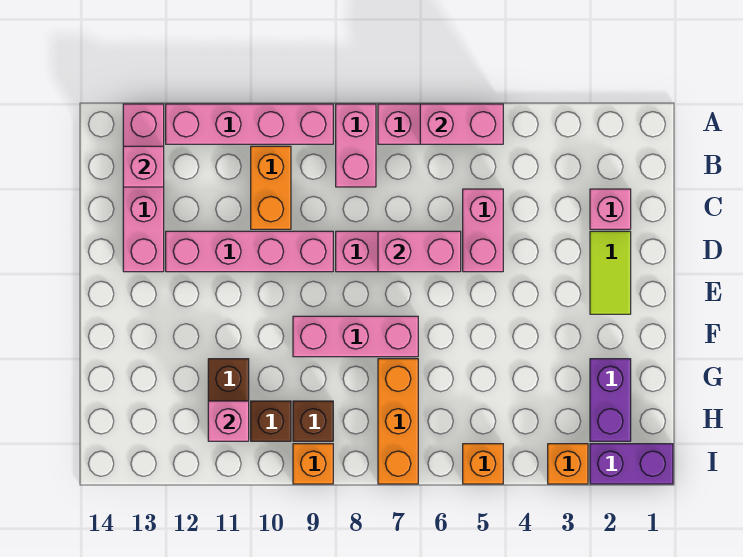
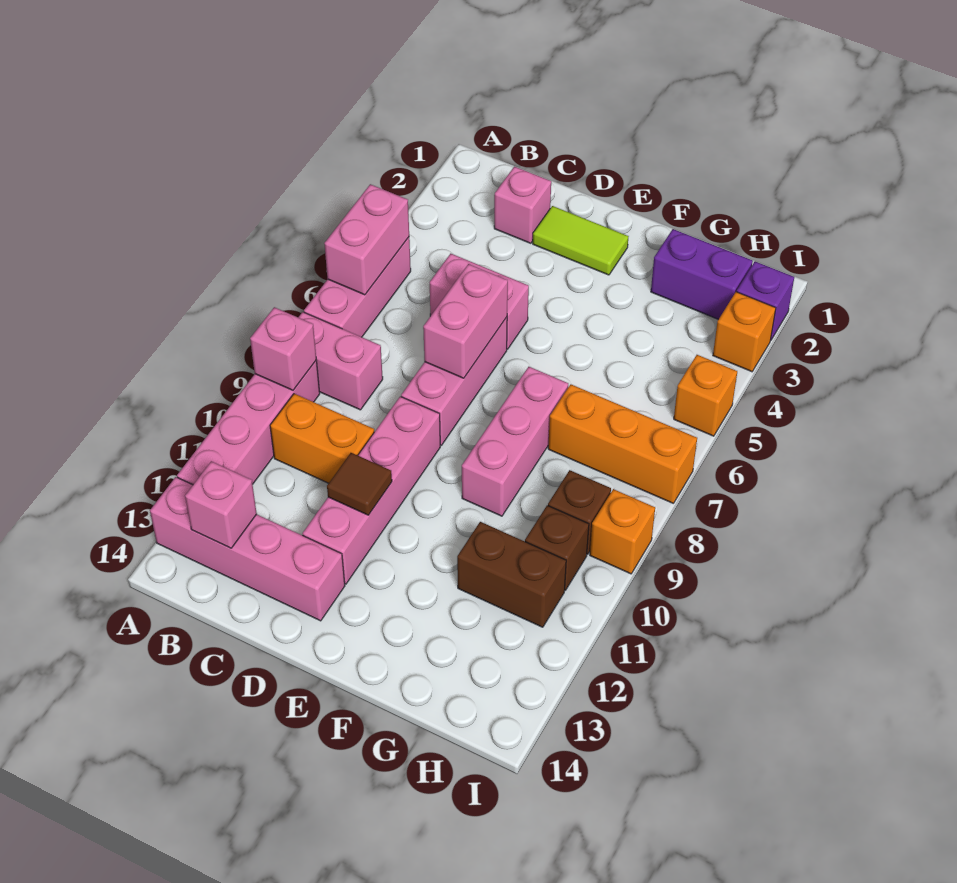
none -> brown 1x1 tile [327,453,392,515]
pink 1x1 brick [208,401,249,441] -> pink 1x1 brick moved to [250,307,316,390]
purple 1x2 brick [590,444,673,484] -> purple 1x1 brick [737,261,794,341]

